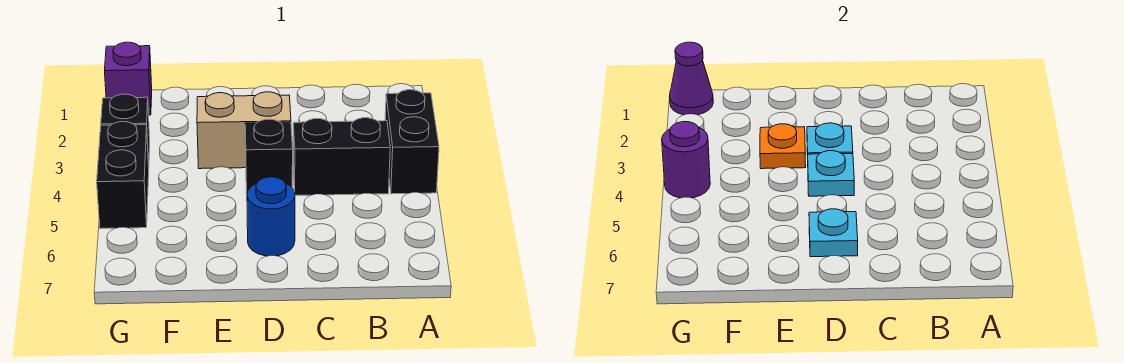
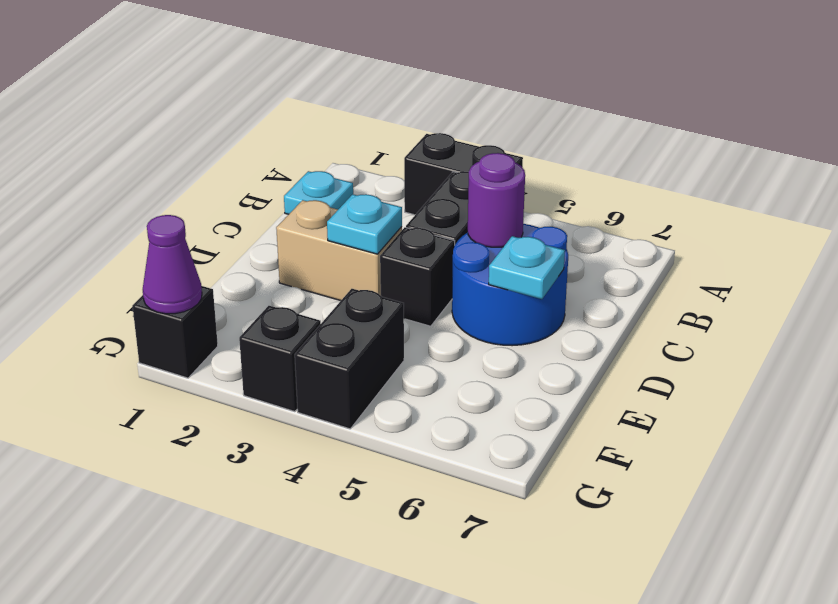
tan 1x2 brick [197,92,291,169] -> tan 1x2 brick turned to [276,200,402,301]
cyan 1x1 plate [808,151,854,196] -> cyan 1x1 plate moved to [284,171,353,214]
blue 1x1 round brick [247,177,295,256] -> blue 2x2 round brick [452,224,568,346]
orange 1x1 plate [760,124,806,169] -> none
purple 1x1 brick [105,42,152,115] -> black 1x1 brick [132,286,218,378]
black 1x2 brick [97,122,149,229] -> black 1x2 brick turned to [295,289,404,429]
purple 1x1 round brick [662,122,710,198] -> purple 1x1 round brick moved to [468,153,525,247]

